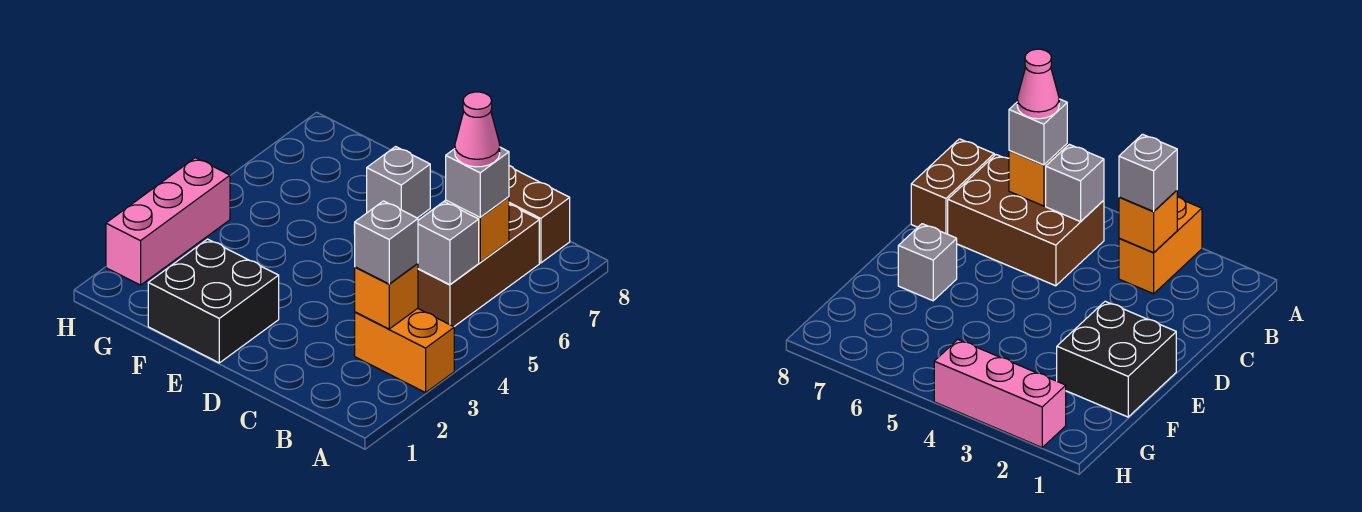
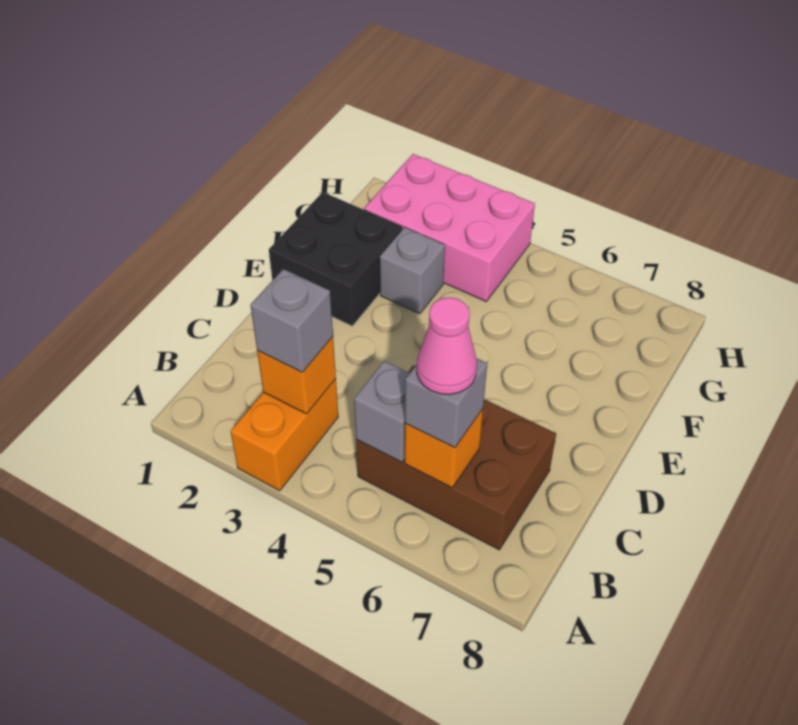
brown 1x2 brick [509,166,570,263] -> none
grey 1x1 brick [367,147,430,218] -> grey 1x1 brick moved to [380,227,445,314]
pink 1x3 brick [106,158,230,285] -> pink 2x3 brick [364,154,535,301]

